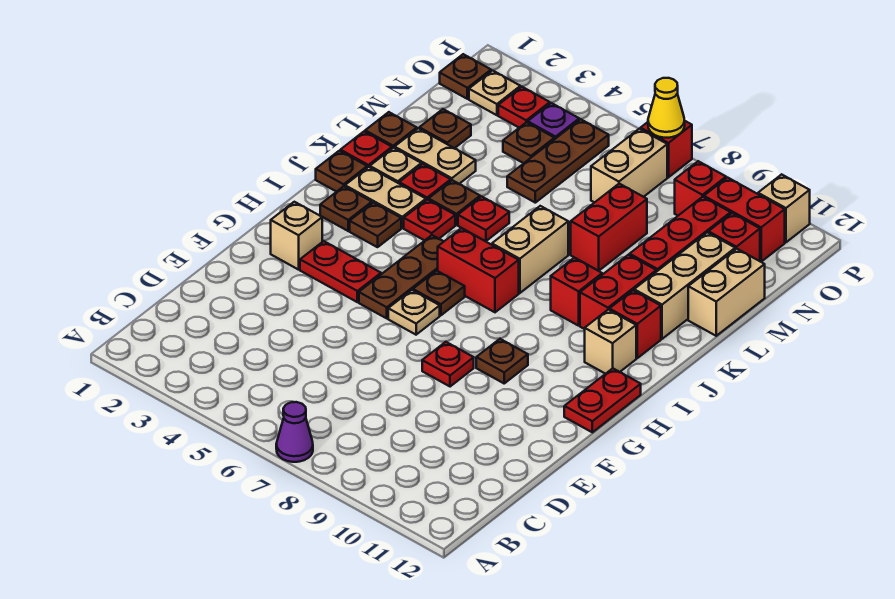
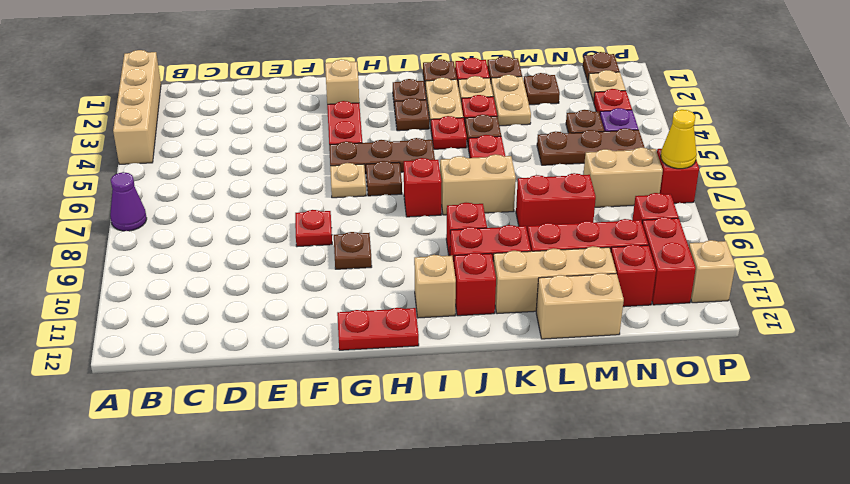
none -> tan 1x4 brick [113,50,161,164]
red 1x2 brick [438,228,519,312] -> red 1x1 brick [404,158,442,217]

